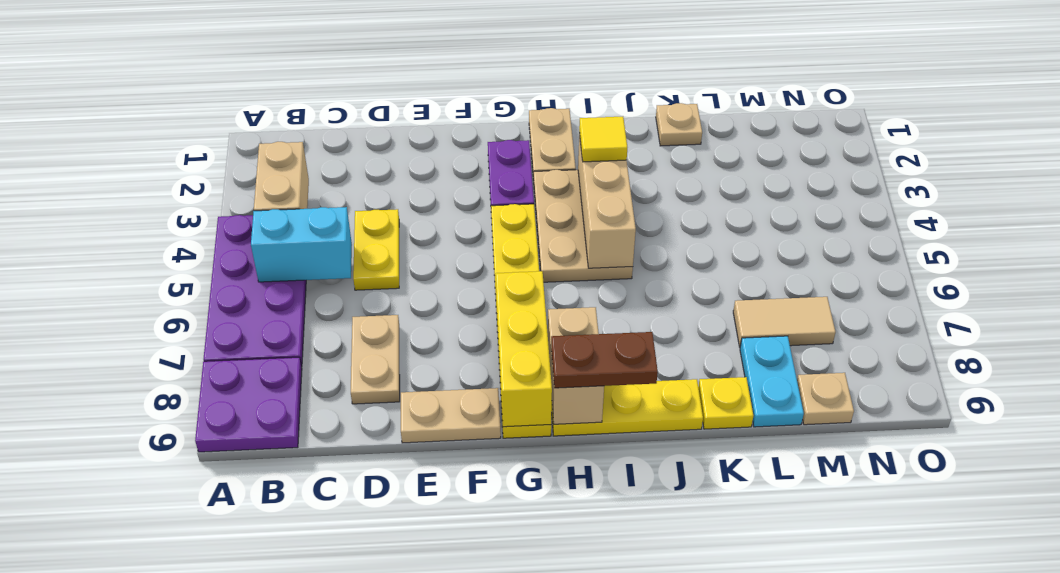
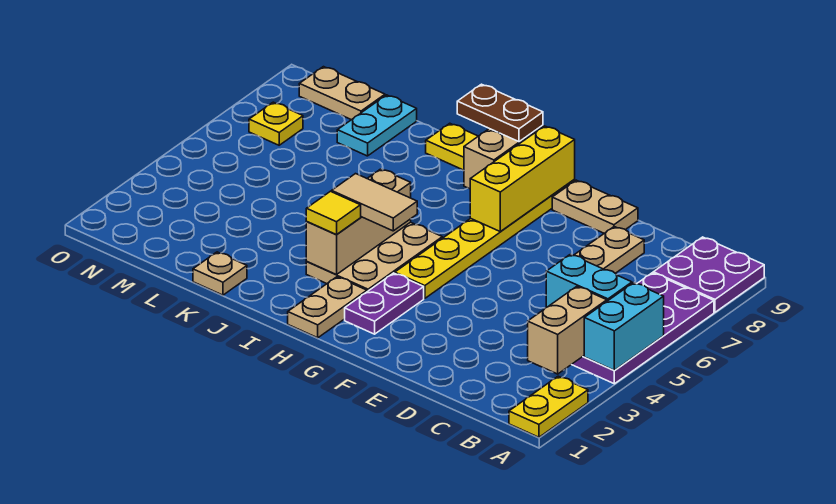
none -> cyan 1x2 brick [584,283,664,370]
yellow 1x2 plate [353,209,399,290] -> yellow 1x2 plate moved to [509,376,588,437]
yellow 1x1 plate [698,377,753,429] -> yellow 1x1 plate moved to [249,102,303,145]
tan 1x2 tile [733,297,836,347] -> tan 1x2 tile moved to [332,174,417,231]
tan 1x1 plate [797,373,854,425] -> tan 1x2 plate [299,67,385,120]

